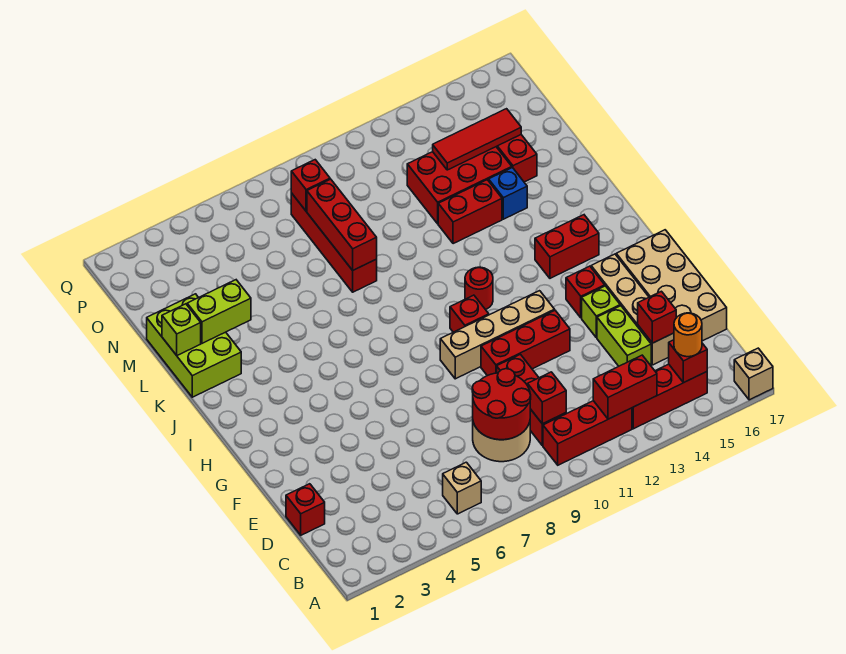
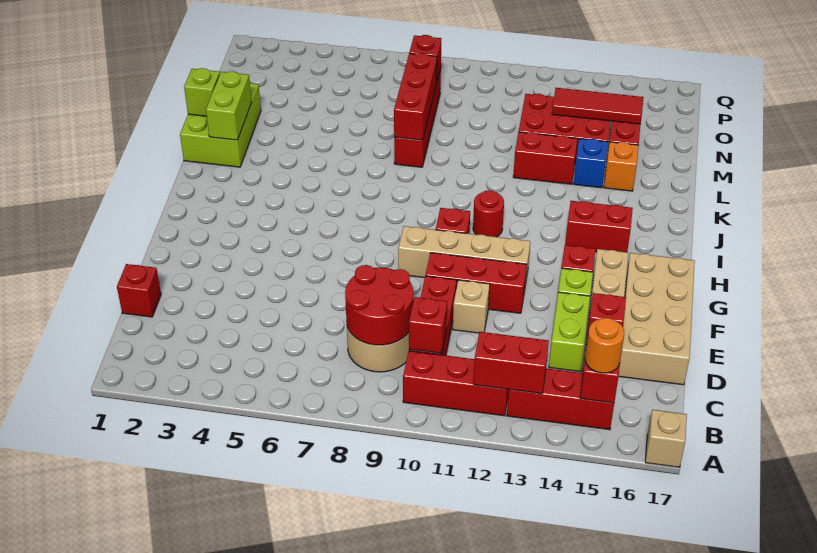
tan 1x1 brick [443,462,481,514] -> tan 1x1 brick moved to [453,280,490,333]
lime 1x2 brick [187,280,251,343] -> lime 1x2 brick turned to [206,71,252,140]
none -> orange 1x1 brick [604,142,639,191]

